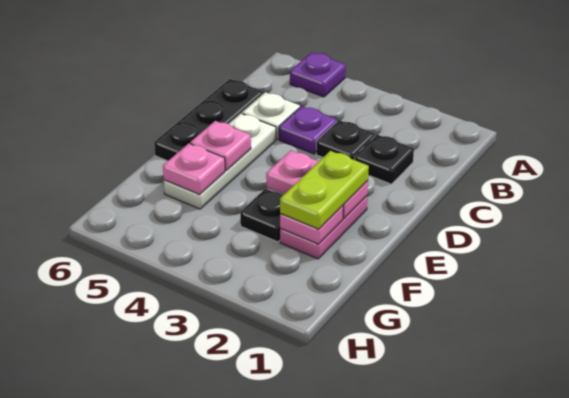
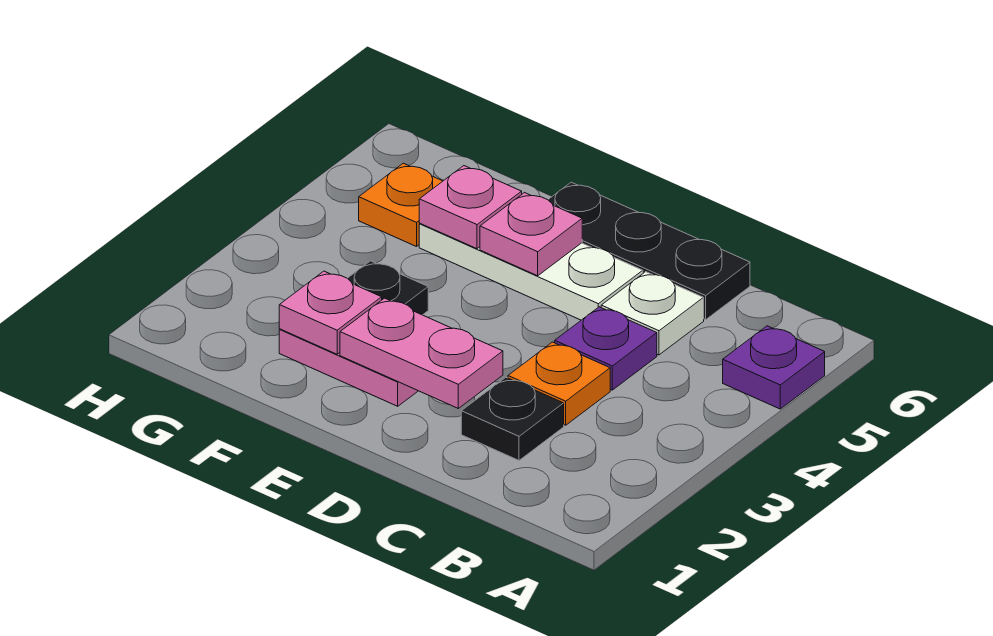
black 1x1 plate [316,120,375,160] -> orange 1x1 plate [508,342,610,425]
pink 1x2 plate [266,151,368,218] -> pink 1x2 plate turned to [340,298,503,408]
lime 1x2 plate [280,151,369,229] -> none
none -> orange 1x1 plate [359,163,443,247]

